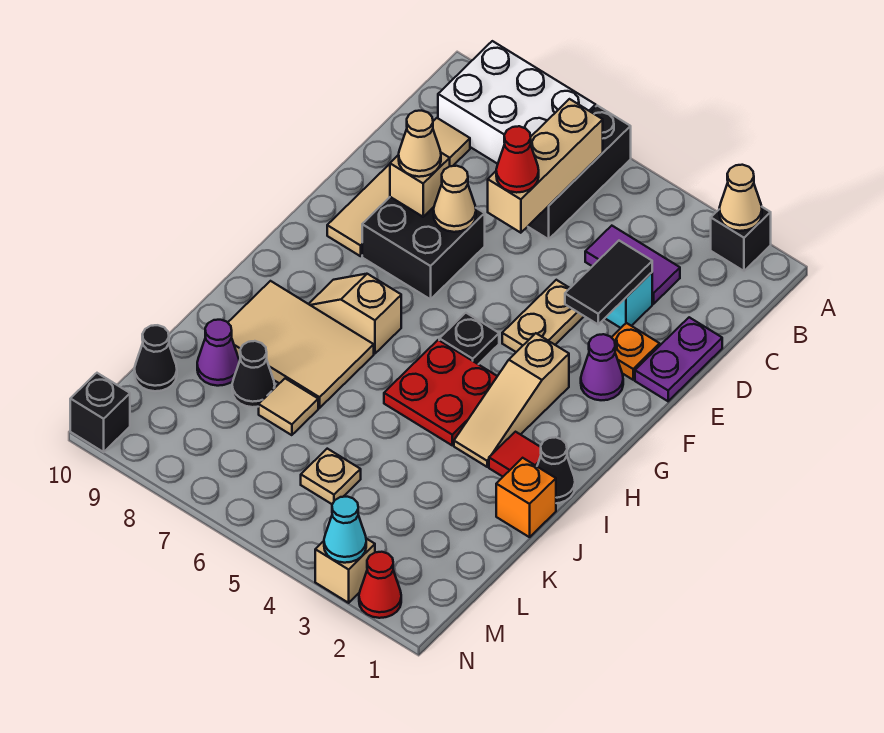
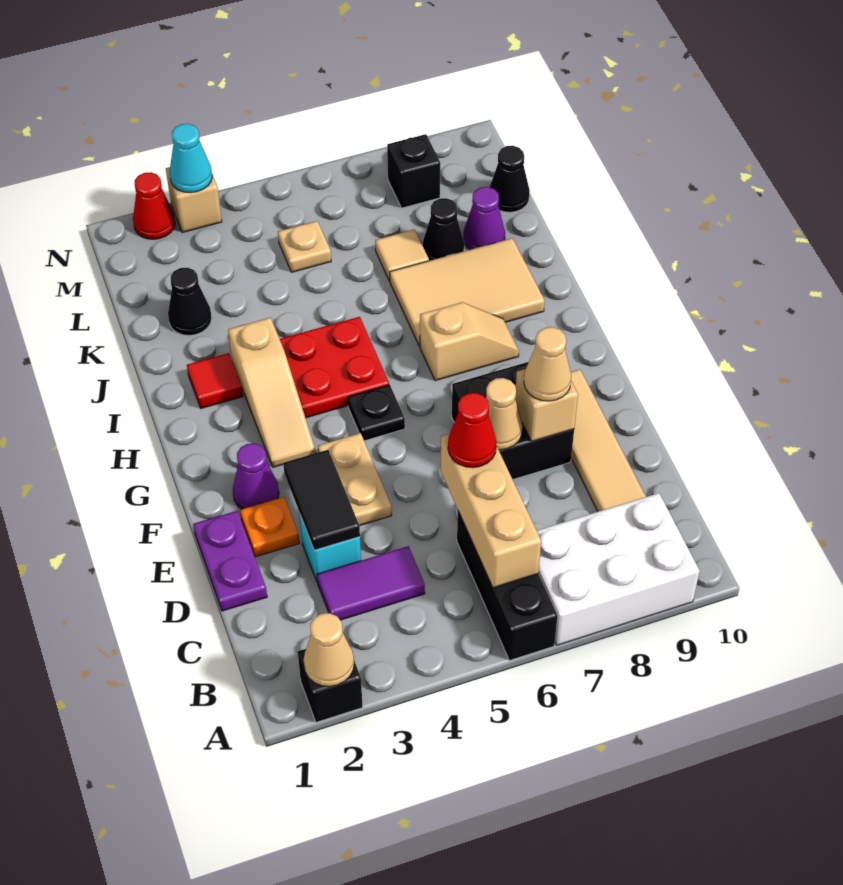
tan 1x3 slope [454,333,569,467] -> tan 1x3 slope turned to [228,318,316,467]
black 1x1 cone [537,437,575,503] -> black 1x1 cone moved to [168,268,212,335]
orange 1x1 brick [496,458,556,537] -> none
black 1x1 brick [70,373,130,452] -> black 1x1 brick moved to [387,134,440,208]

